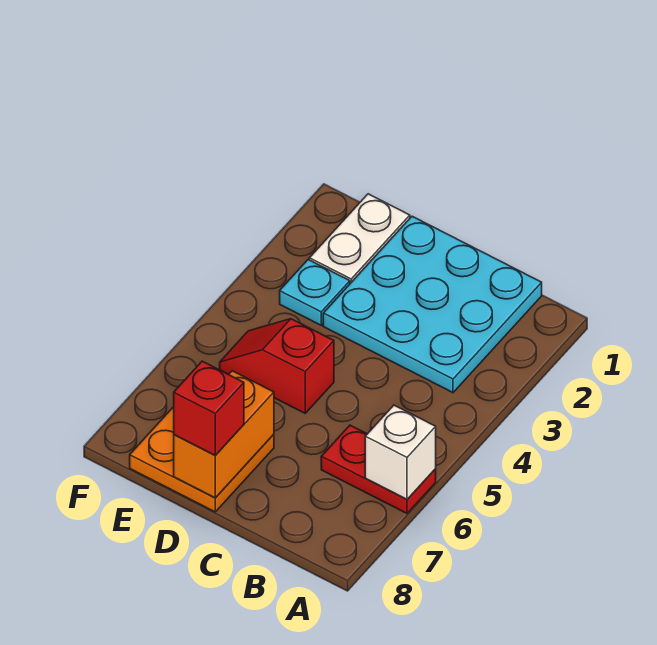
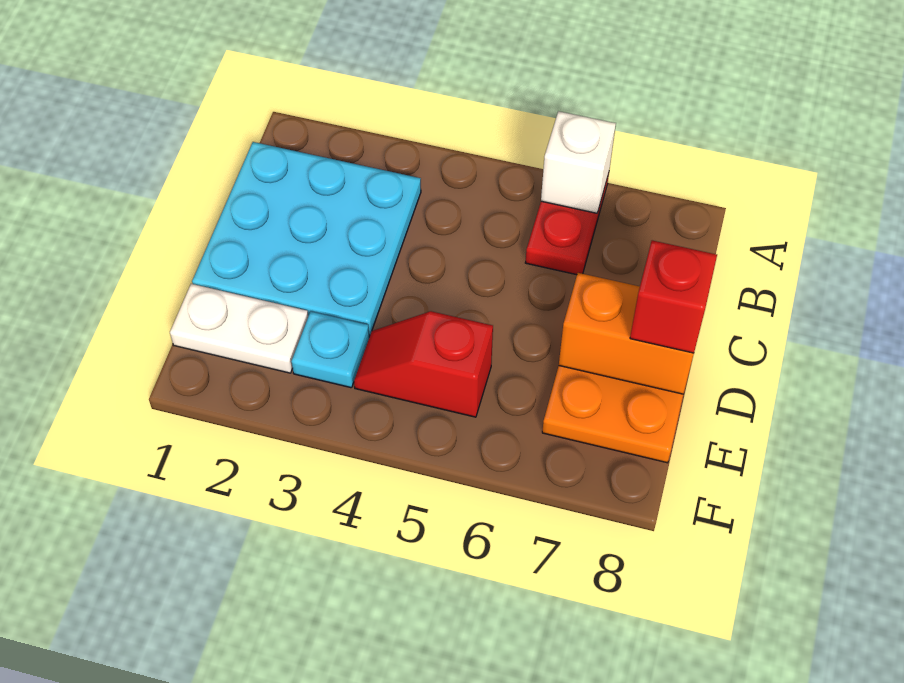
red 1x2 slope [220,319,334,413] -> red 1x2 slope turned to [354,311,493,417]

